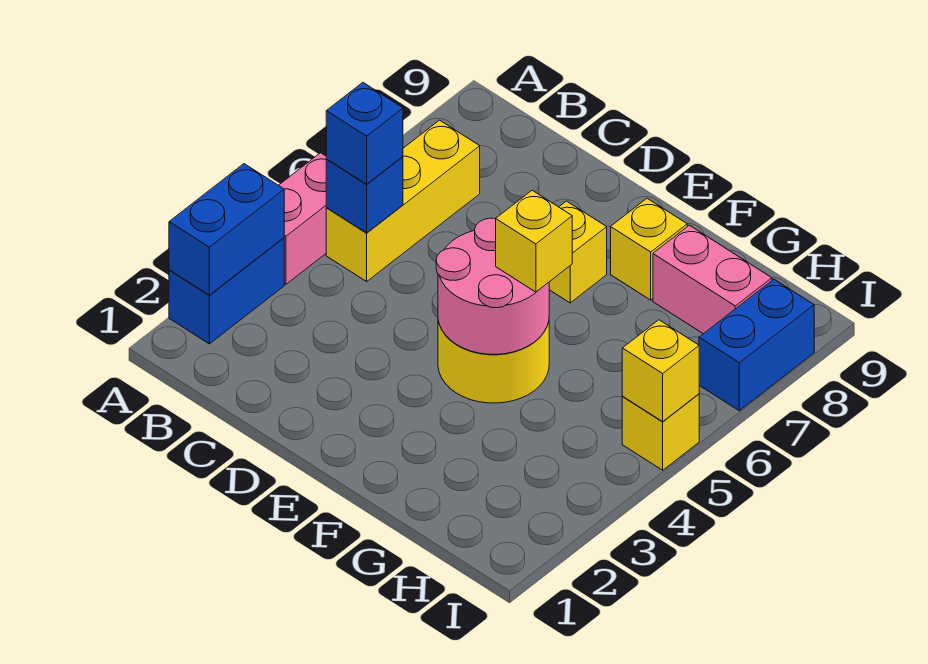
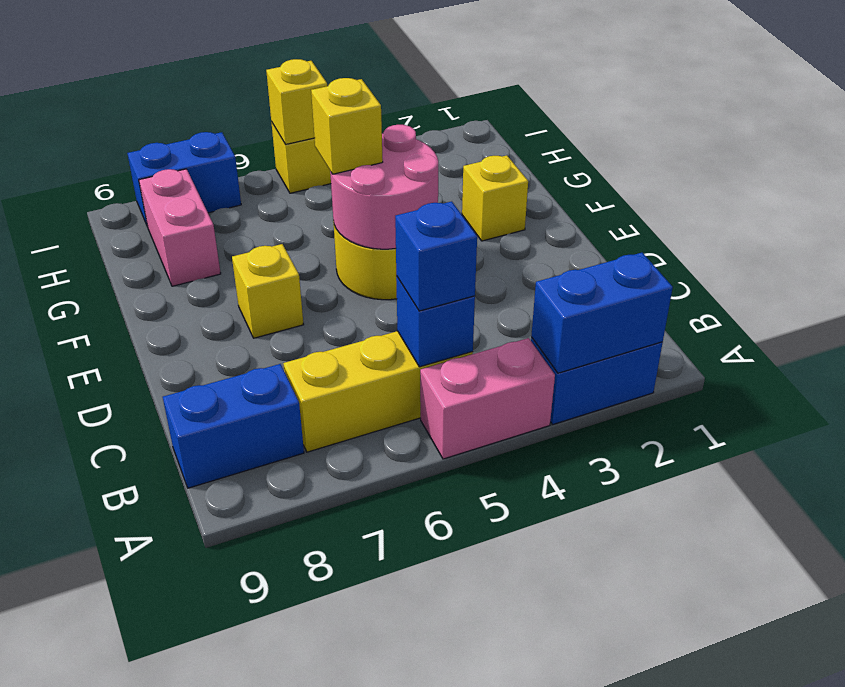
none -> blue 1x2 brick [163,364,304,488]
yellow 1x1 brick [611,198,687,300] -> yellow 1x1 brick moved to [462,155,528,241]

